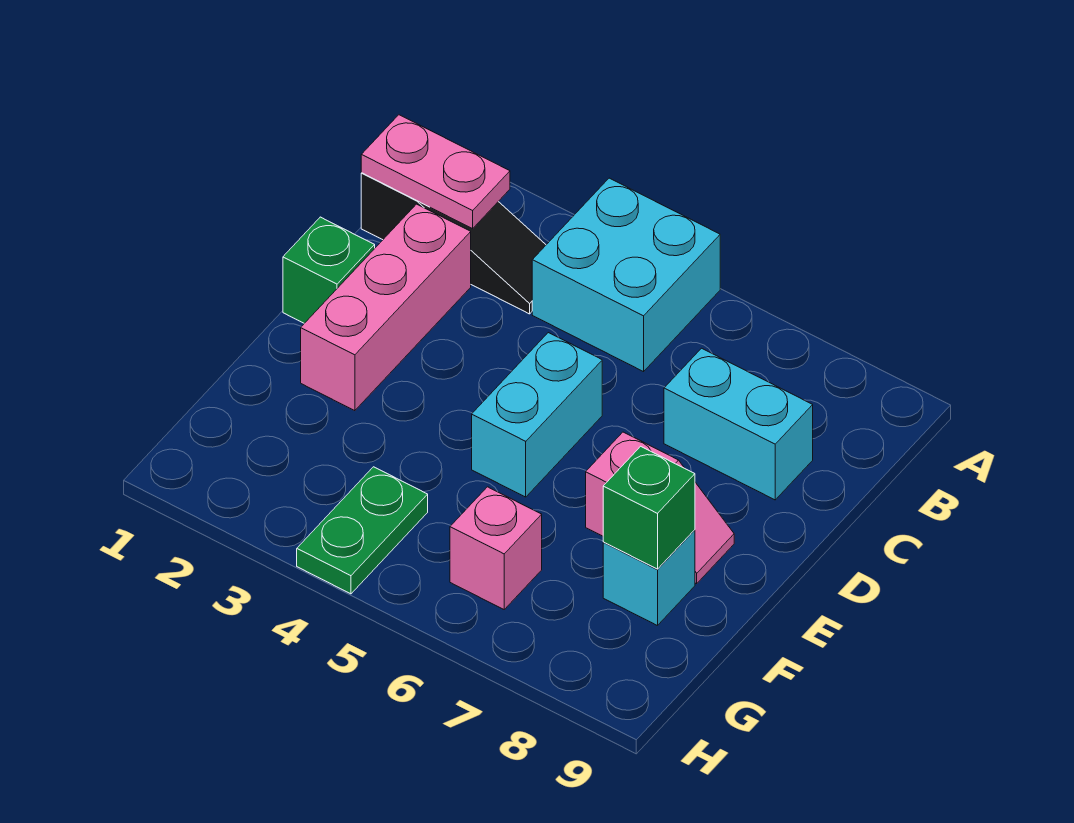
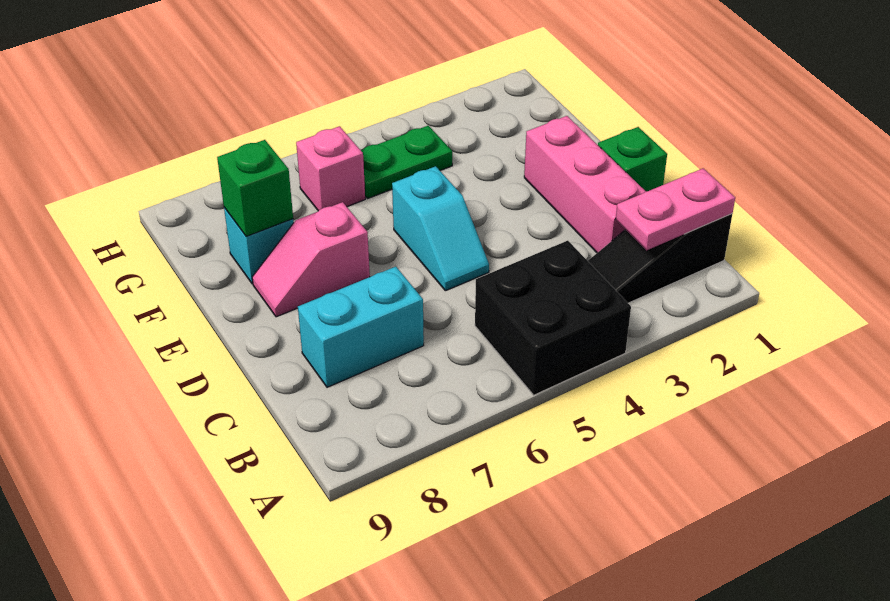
cyan 2x2 brick [532,178,720,372] -> black 2x2 brick [475,241,631,395]
cyan 1x2 brick [472,333,602,497] -> cyan 1x2 slope [392,166,489,291]
green 1x2 plate [297,467,428,594] -> green 1x2 plate turned to [361,126,452,199]

